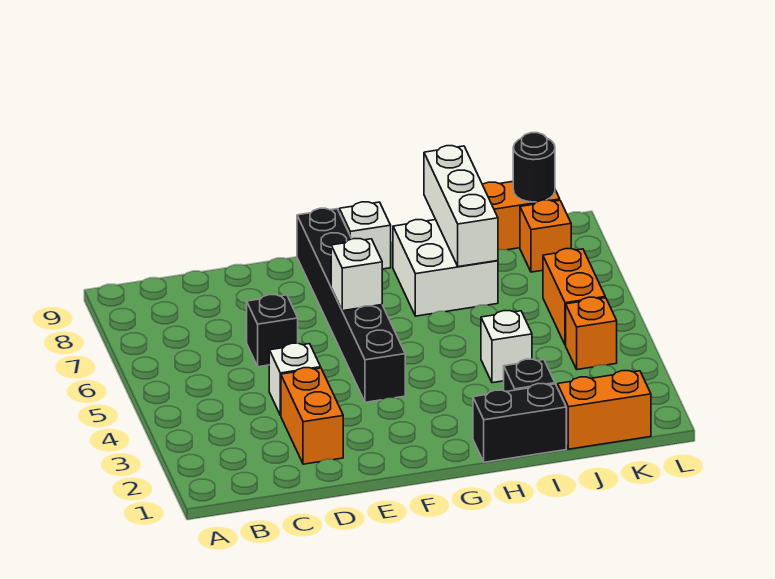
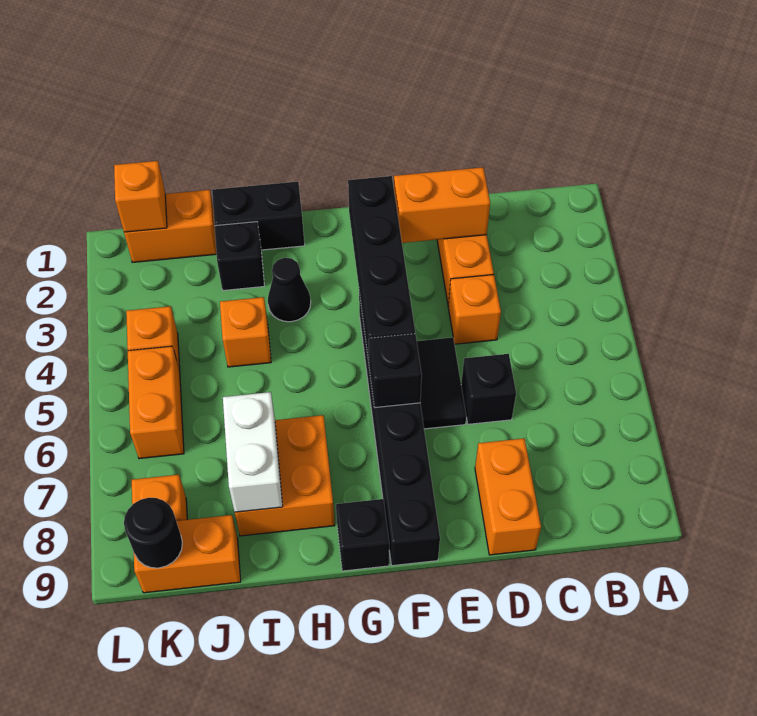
none -> orange 1x2 brick [394,167,490,243]
white 1x1 brick [269,343,321,416] -> orange 1x1 brick [448,275,501,344]
none -> orange 1x2 brick [475,438,541,555]
none -> black 1x2 tile [417,337,466,429]
none -> black 1x4 brick [348,176,415,363]
white 1x1 brick [331,239,382,311] -> black 1x1 brick [369,334,422,408]
white 1x1 brick [339,202,391,269] -> black 1x1 brick [336,499,389,571]
none -> black 1x1 cone [268,258,311,322]
white 2x2 brick [393,220,498,316] -> orange 2x2 brick [235,415,335,536]
white 1x1 brick [481,311,532,383] -> orange 1x1 brick [220,297,271,367]
white 1x3 brick [424,146,498,267] -> white 1x2 brick [223,392,283,512]
none -> orange 1x1 brick [114,161,167,232]

